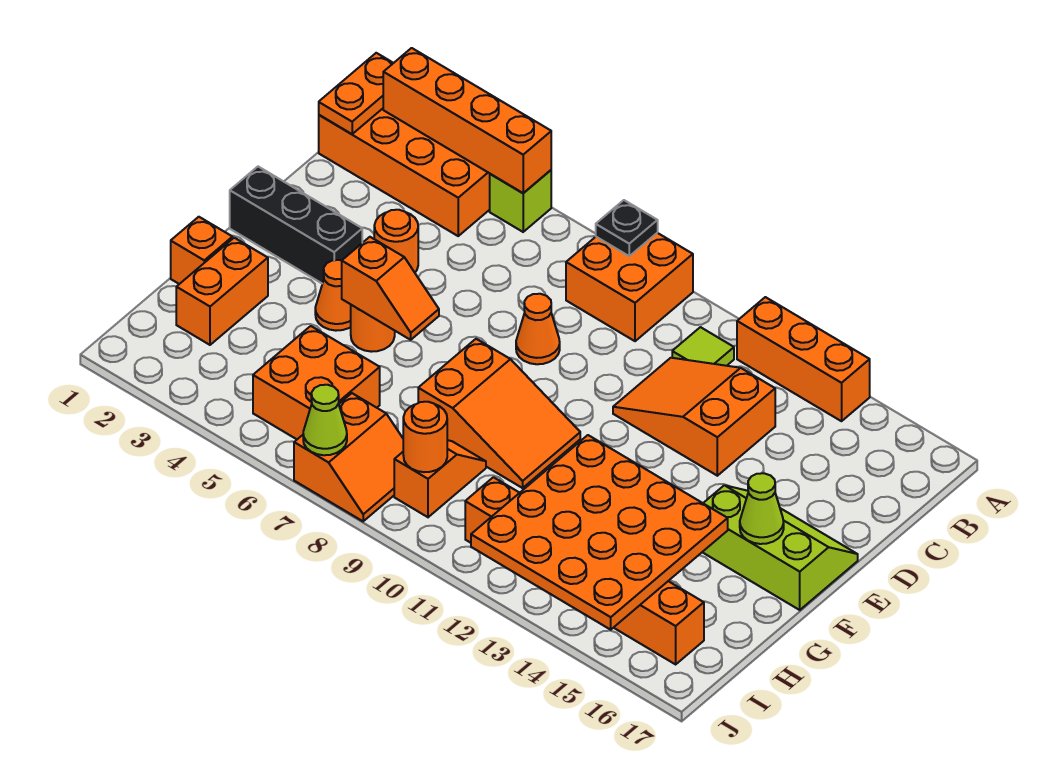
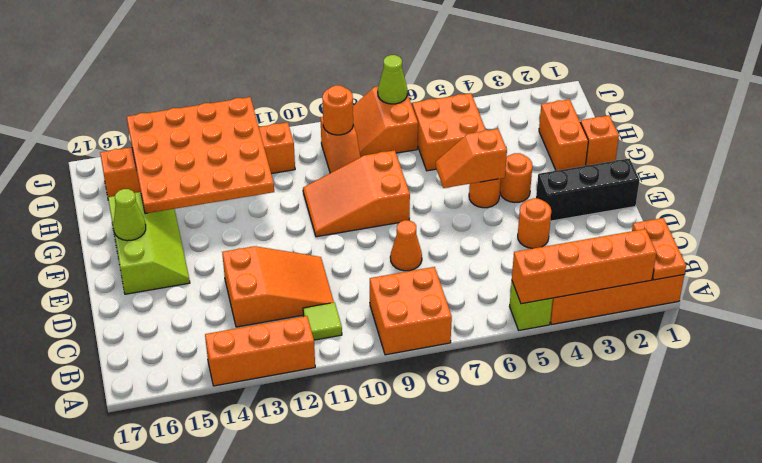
black 1x1 plate [596,200,658,256] -> none
lime 2x3 slope [703,485,858,610] -> lime 2x3 slope turned to [108,192,190,294]
orange 1x1 cone [315,260,351,331] -> orange 1x1 round brick [500,153,532,203]

